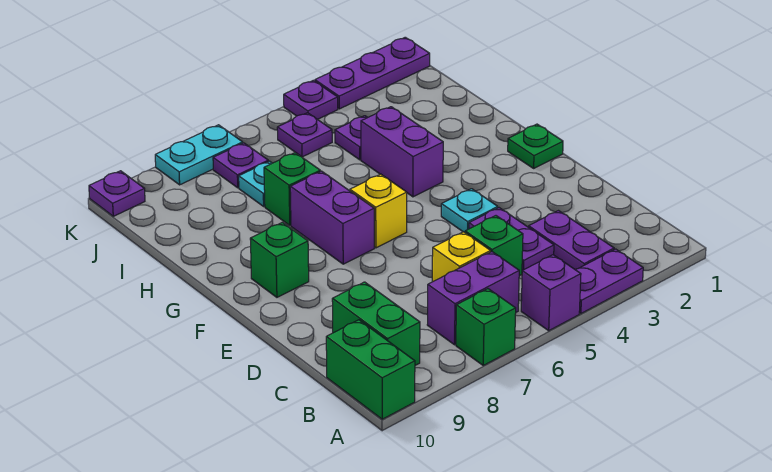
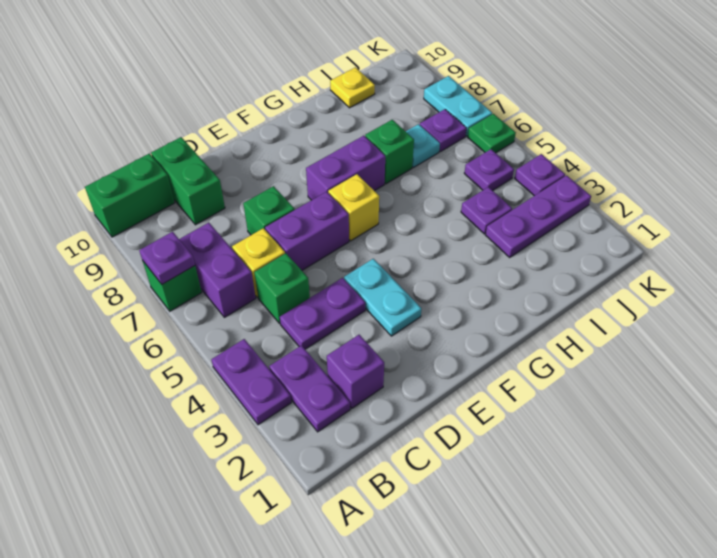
purple 1x1 brick [521,255,581,331] -> purple 1x1 brick moved to [327,335,384,408]
purple 1x2 plate [529,211,614,269] -> purple 1x2 plate turned to [269,345,350,432]
green 1x2 brick [332,282,420,365] -> green 1x2 brick turned to [151,137,225,225]
cyan 1x1 plate [441,189,498,232] -> cyan 1x2 plate [344,259,421,336]
green 1x1 plate [508,124,563,168] -> green 1x1 plate moved to [468,114,516,153]
green 1x1 brick [250,222,309,297] -> green 1x1 brick moved to [243,186,295,235]
purple 1x2 brick [361,107,443,197] -> purple 1x2 brick moved to [265,192,349,270]
none -> yellow 1x1 plate [330,67,375,108]
purple 1x3 plate [315,37,430,109] -> purple 1x3 plate turned to [486,175,591,257]
purple 1x1 plate [89,171,145,216] -> purple 1x1 plate moved to [139,232,195,284]

